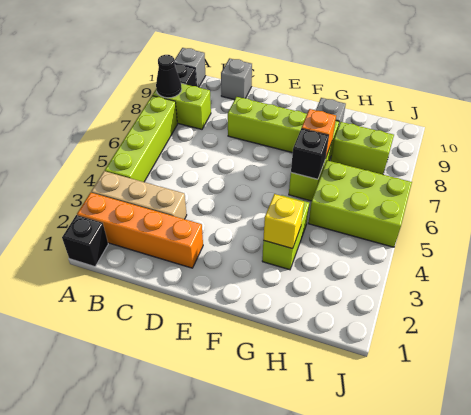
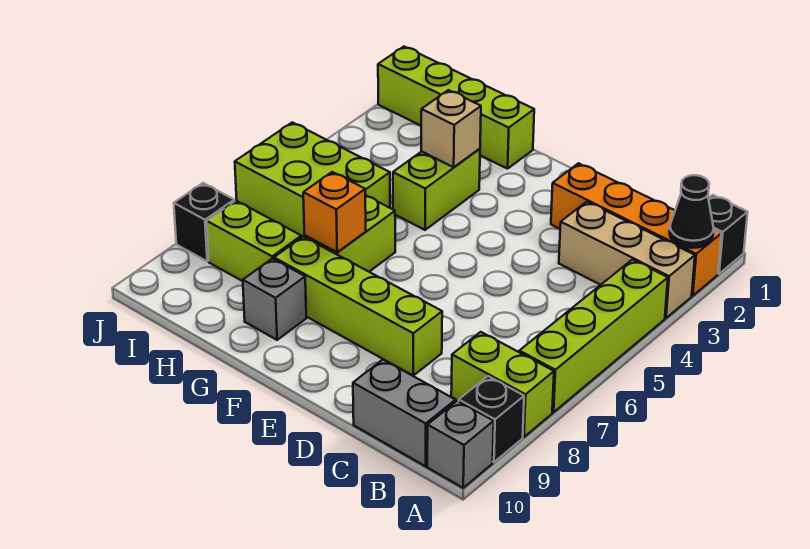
black 1x1 cone [156,55,182,98] -> black 1x1 cone moved to [670,175,714,248]
grey 1x1 brick [221,58,252,100] -> grey 1x2 brick [353,360,456,466]
none -> lime 1x4 brick [378,47,534,169]
yellow 1x1 brick [263,194,304,249] -> tan 1x1 brick [421,90,481,167]
black 1x1 brick [291,129,329,179] -> black 1x1 brick moved to [174,183,234,261]

